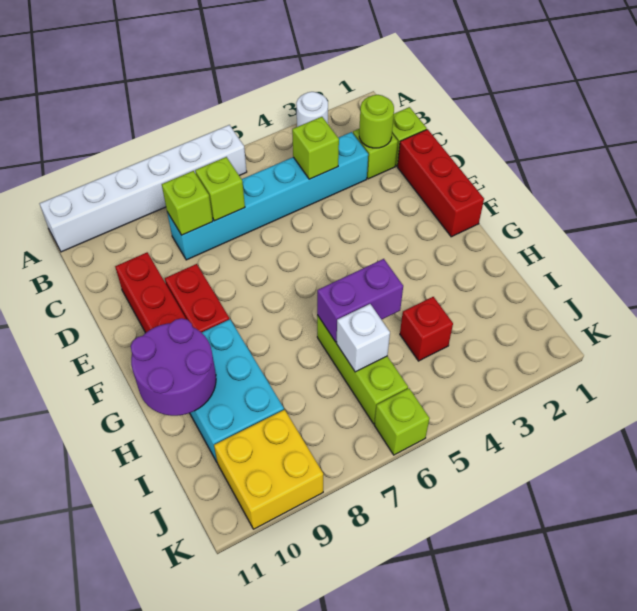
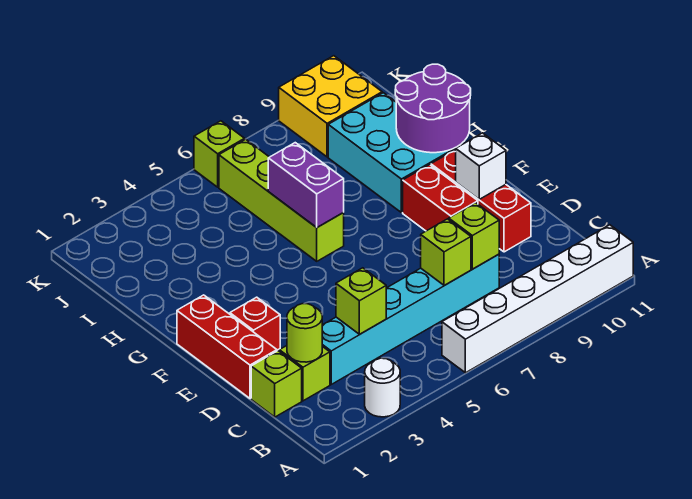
purple 1x2 brick [317,259,403,342] -> purple 1x2 brick turned to [268,143,344,227]
lime 1x3 brick [317,315,408,424] -> lime 1x4 brick [219,139,344,261]
red 1x1 brick [400,297,453,361] -> red 1x1 brick moved to [230,297,280,350]
white 1x1 brick [336,304,390,372] -> white 1x1 brick moved to [456,133,506,199]

